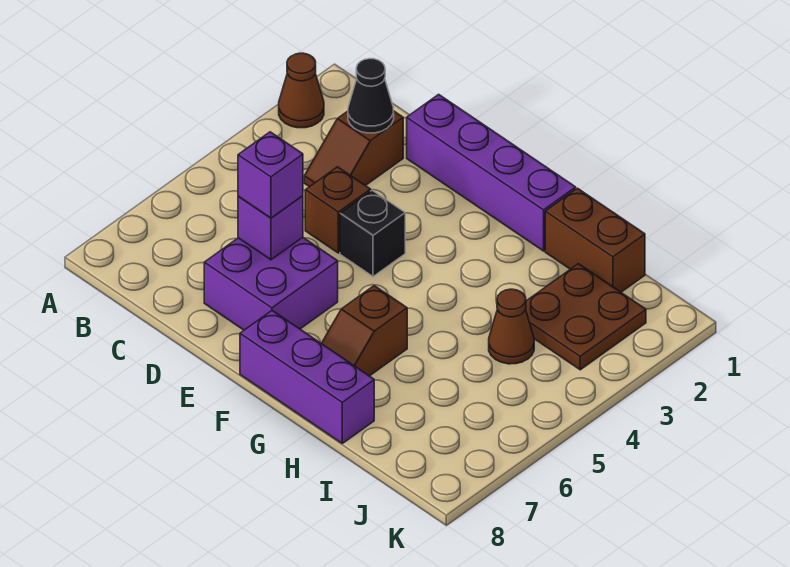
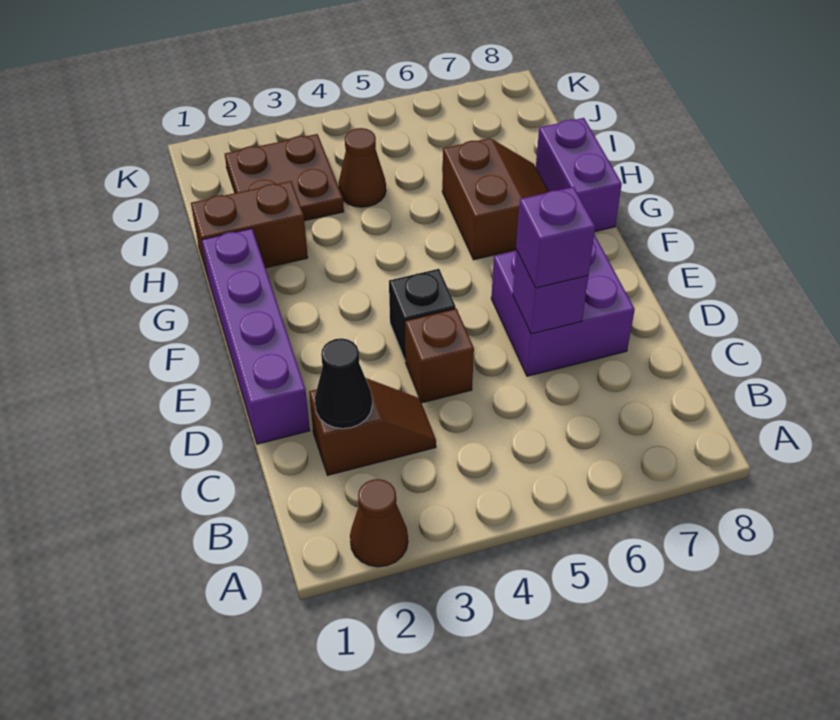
purple 1x3 brick [240,311,374,443] -> purple 1x2 brick [536,118,622,231]
brown 1x2 slope [321,286,407,376] -> brown 2x2 slope [442,138,548,260]
brown 1x2 brick [545,188,645,292] -> brown 1x2 brick turned to [191,181,308,279]

